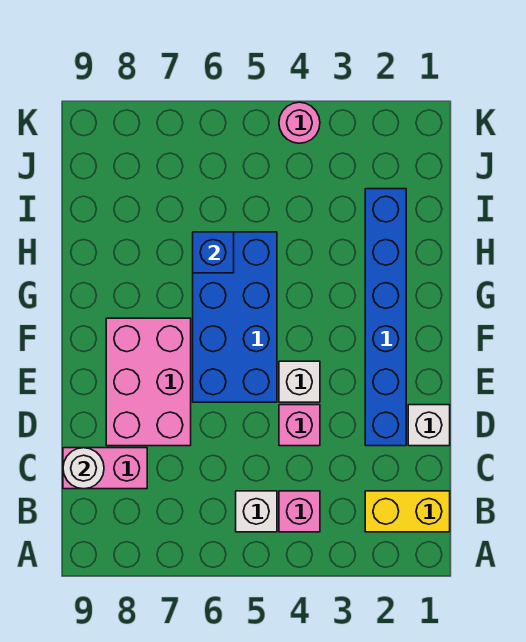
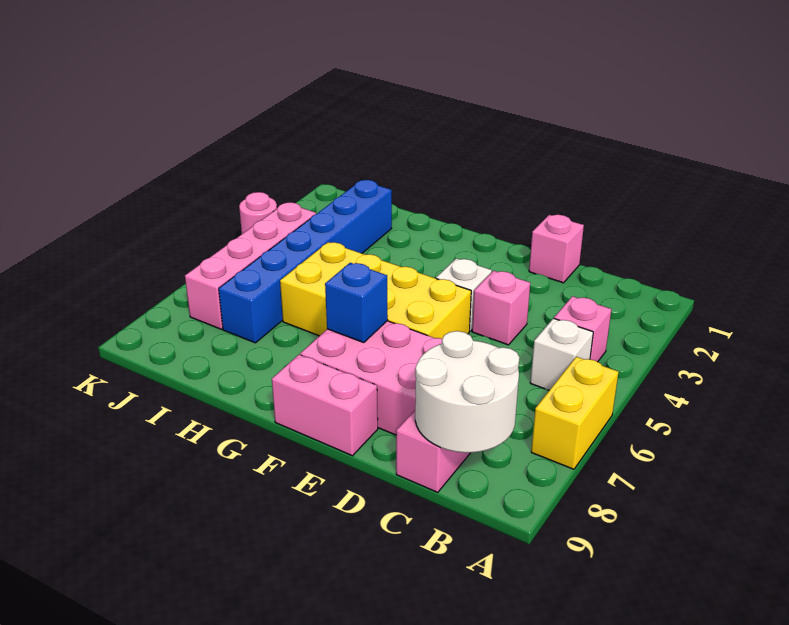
yellow 1x2 brick [365,491,450,532] -> yellow 1x2 brick moved to [531,357,619,469]
white 1x1 round brick [63,448,104,489] -> white 2x2 round brick [415,331,519,453]
white 1x1 brick [408,405,450,446] -> pink 1x1 brick [529,215,584,283]
blue 1x6 brick [365,189,406,446] -> blue 1x6 brick turned to [219,180,392,343]
blue 2x4 brick [193,232,277,402] -> yellow 2x4 brick [280,242,471,339]
none -> pink 1x2 brick [272,355,378,456]
blue 1x1 brick [193,232,234,273] -> blue 1x1 brick moved to [325,263,388,343]
none -> pink 1x4 brick [185,202,316,329]

